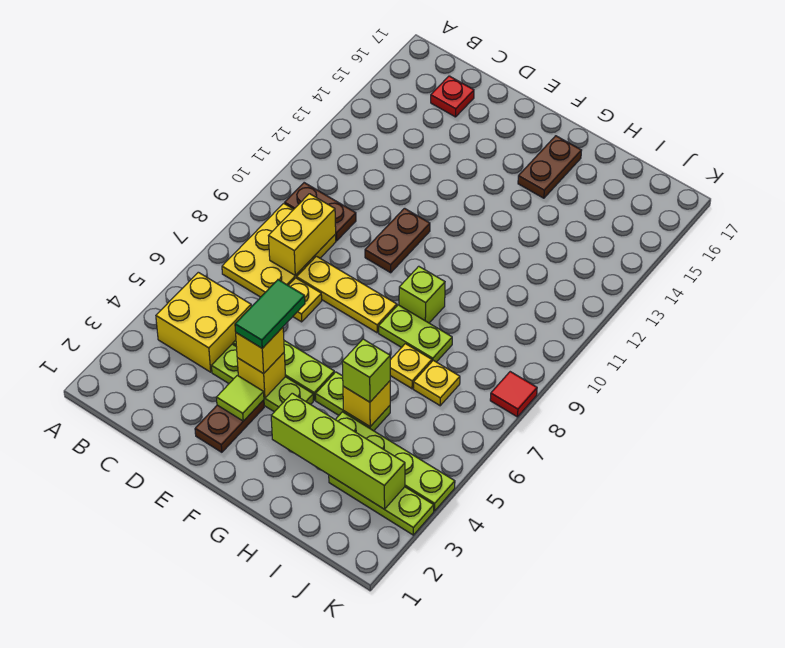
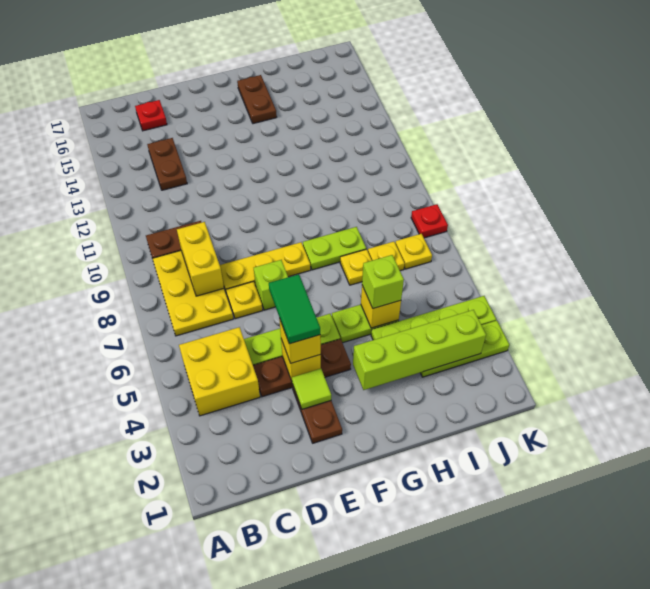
lime 1x3 plate [212,344,313,412] -> brown 1x3 plate [253,339,351,397]
brown 1x2 plate [365,208,430,273] -> brown 1x2 plate moved to [147,138,187,190]
lime 1x1 brick [399,266,445,323] -> lime 1x1 brick moved to [254,260,288,310]
none -> yellow 1x1 plate [395,234,432,269]
red 1x1 tile [490,372,537,417] -> red 1x1 plate [411,204,448,238]

